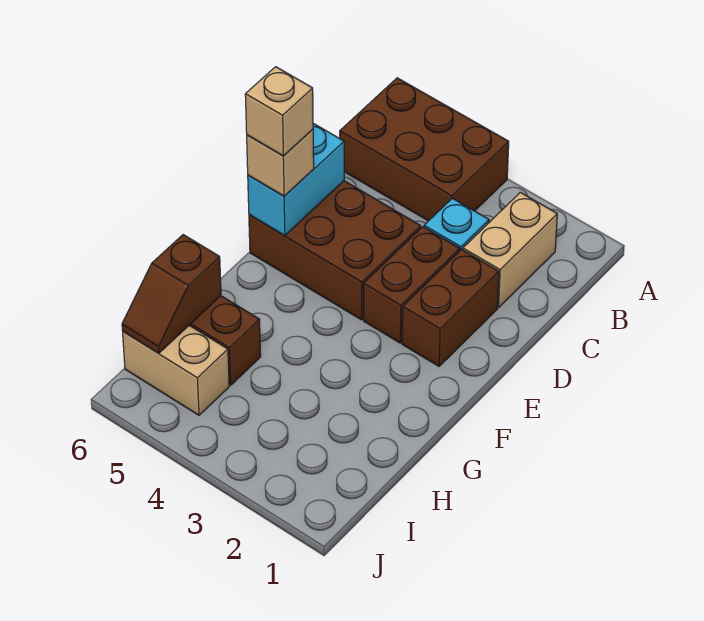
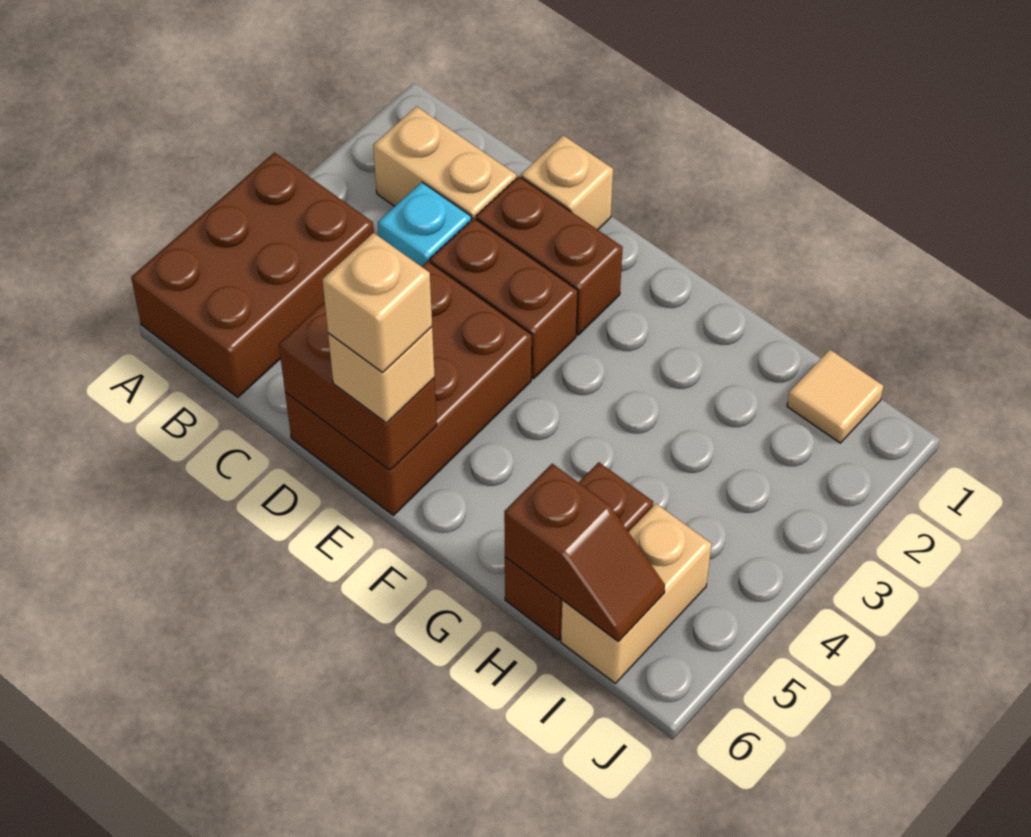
none -> tan 1x1 brick [521,135,613,230]
cyan 1x2 brick [248,123,344,236] -> brown 1x2 brick [279,302,437,470]
none -> tan 1x1 tile [787,350,883,443]

